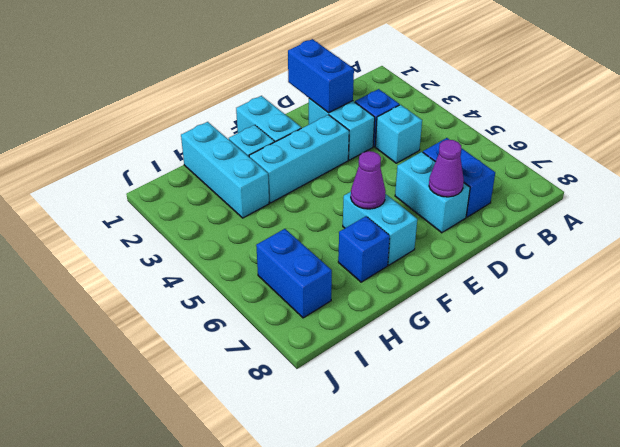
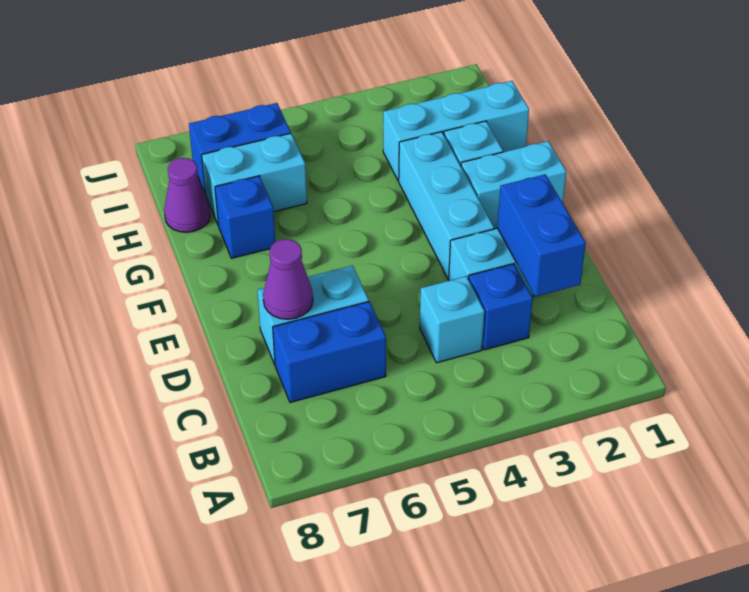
blue 1x2 brick [288,39,354,113] -> blue 1x2 brick turned to [497,174,586,297]
cyan 1x2 brick [343,192,417,265] -> cyan 1x2 brick moved to [202,133,307,224]
purple 1x1 cone [351,151,386,209] -> purple 1x1 cone moved to [164,158,210,232]

